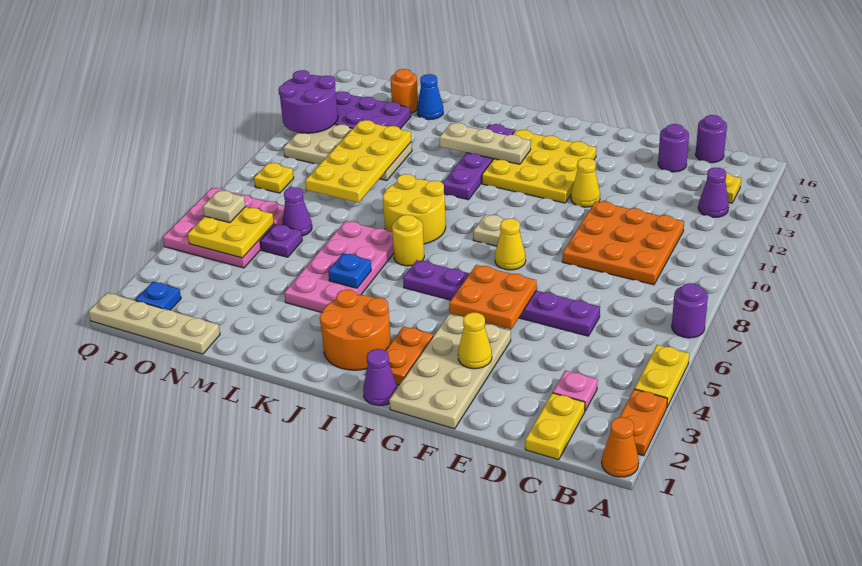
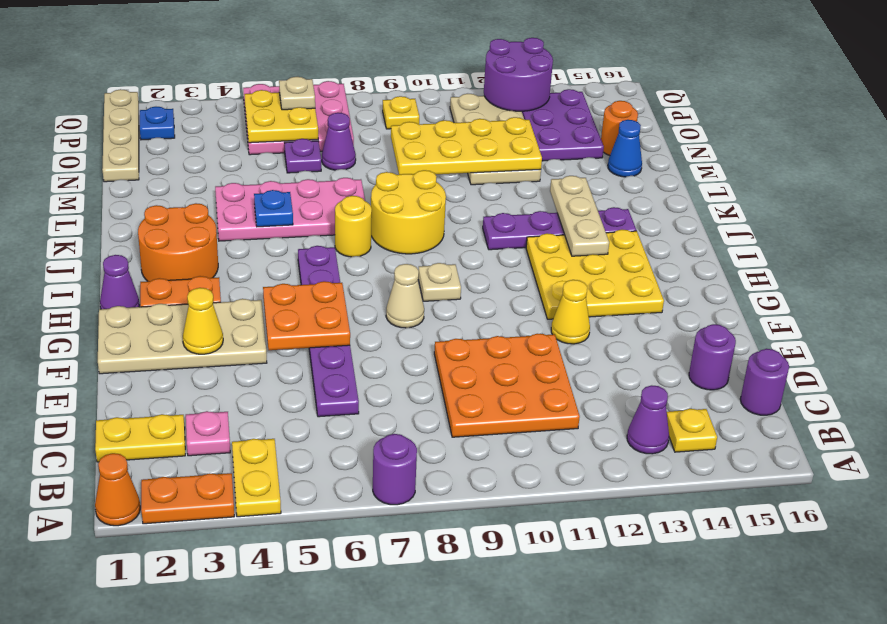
yellow 1x2 plate [634,345,689,407] -> yellow 1x2 plate turned to [232,439,281,517]
yellow 1x1 cone [495,218,526,270] -> tan 1x1 cone [386,264,424,328]

